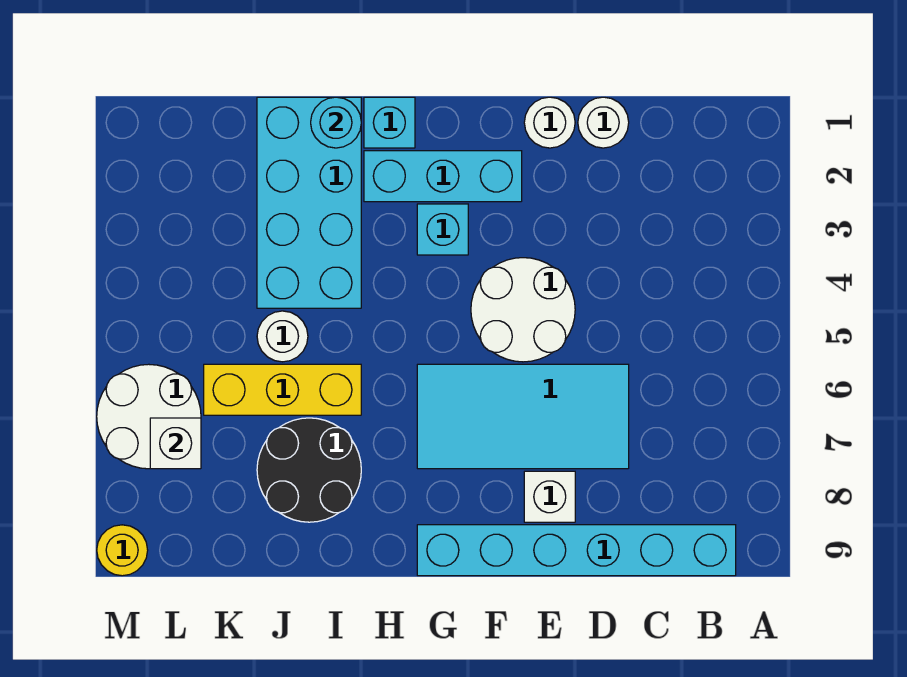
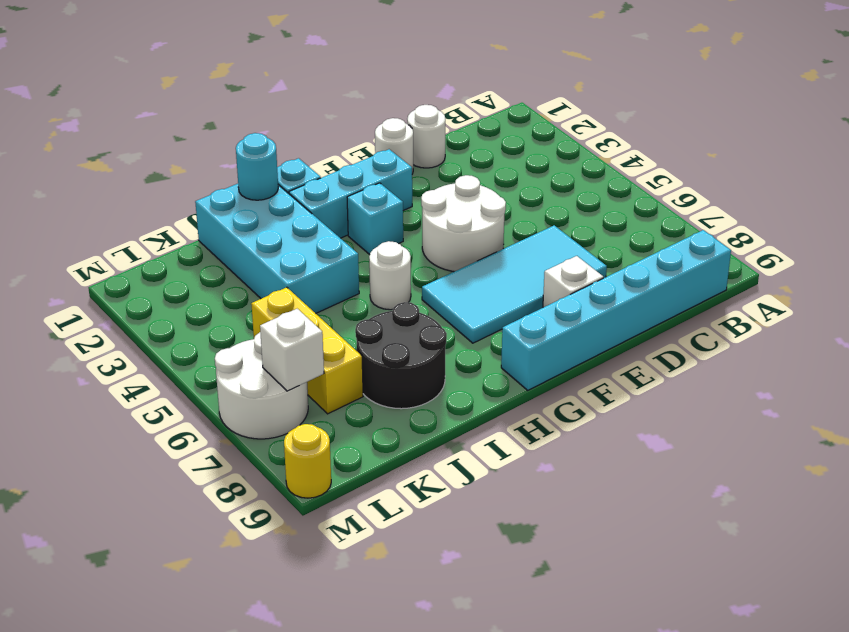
yellow 1x3 brick [204,364,361,415] -> yellow 1x3 brick turned to [251,287,363,414]
white 1x1 round brick [257,311,308,362] -> white 1x1 round brick moved to [369,241,411,310]

